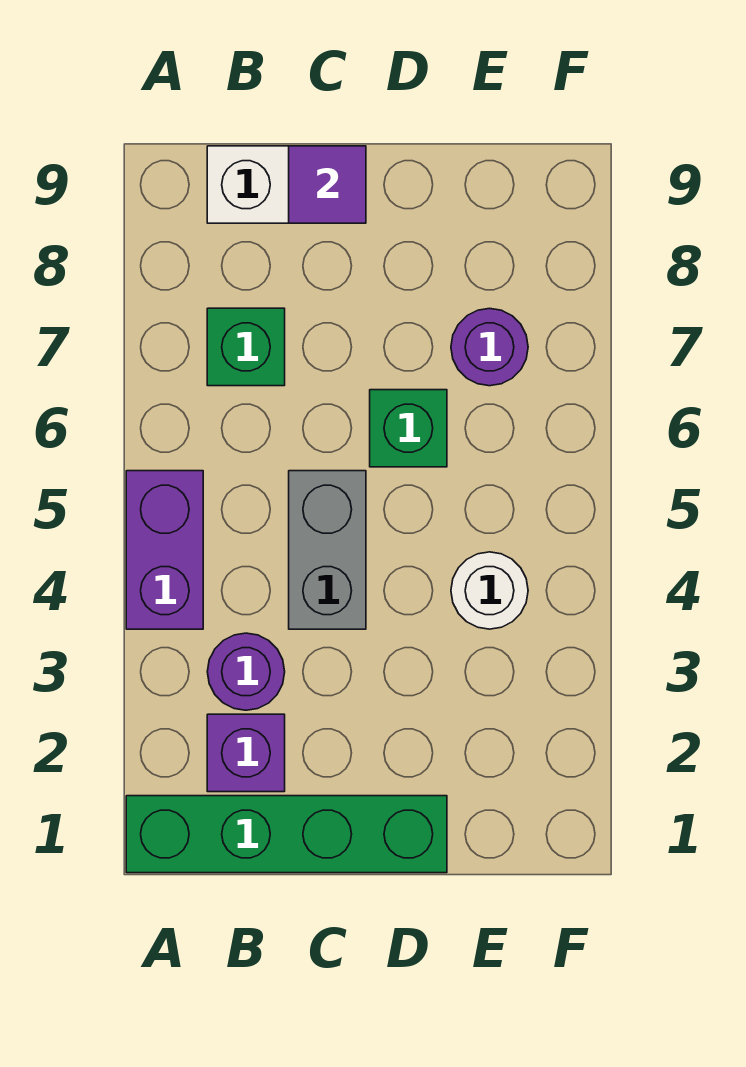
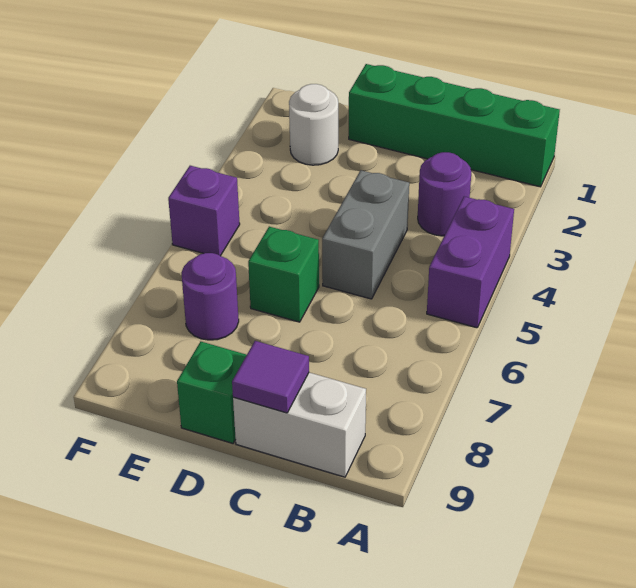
purple 1x1 brick [207,714,285,792] -> purple 1x1 brick moved to [168,166,240,256]
green 1x1 brick [207,308,285,386] -> green 1x1 brick moved to [177,342,247,443]
white 1x1 round brick [451,552,528,629] -> white 1x1 round brick moved to [289,84,338,165]

